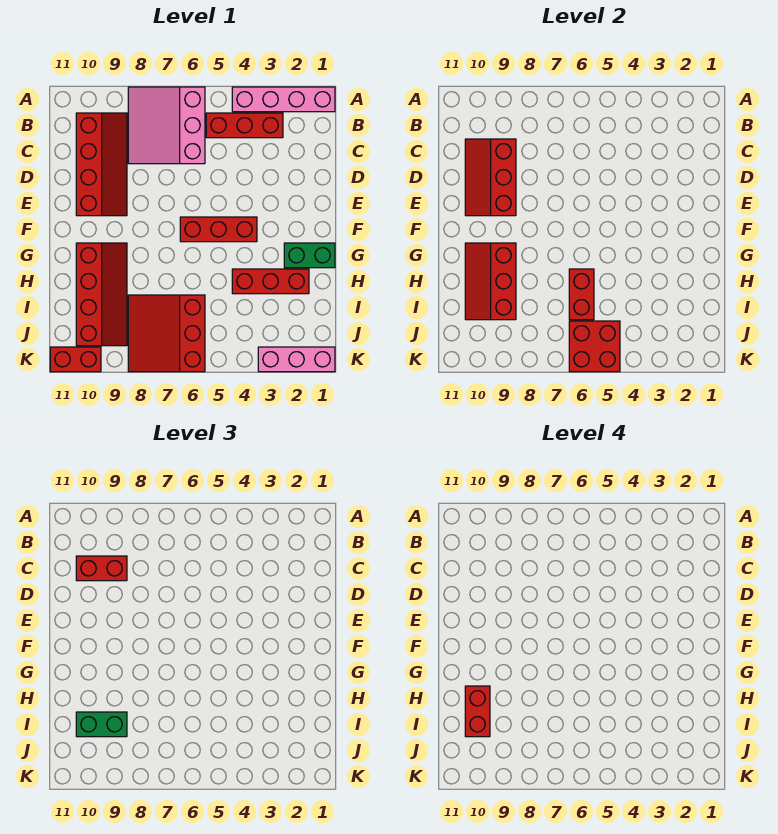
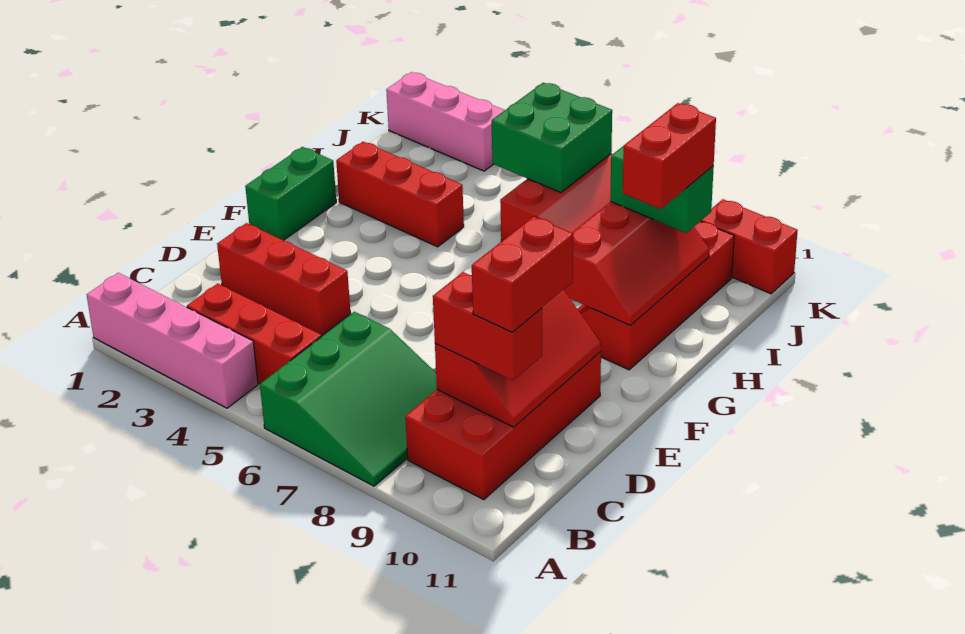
pink 3x3 slope [128,87,205,164] -> green 3x3 slope [260,312,437,486]
red 2x4 slope [76,113,127,216] -> red 2x4 brick [405,352,601,500]
red 1x3 brick [180,217,257,242] -> red 1x3 brick moved to [217,223,351,336]
green 1x2 brick [284,243,335,268] -> green 1x2 brick turned to [245,147,336,240]
red 1x2 brick [569,269,594,320] -> red 1x2 brick moved to [472,217,573,332]
red 2x2 brick [569,321,620,372] -> green 2x2 brick [492,83,612,193]

